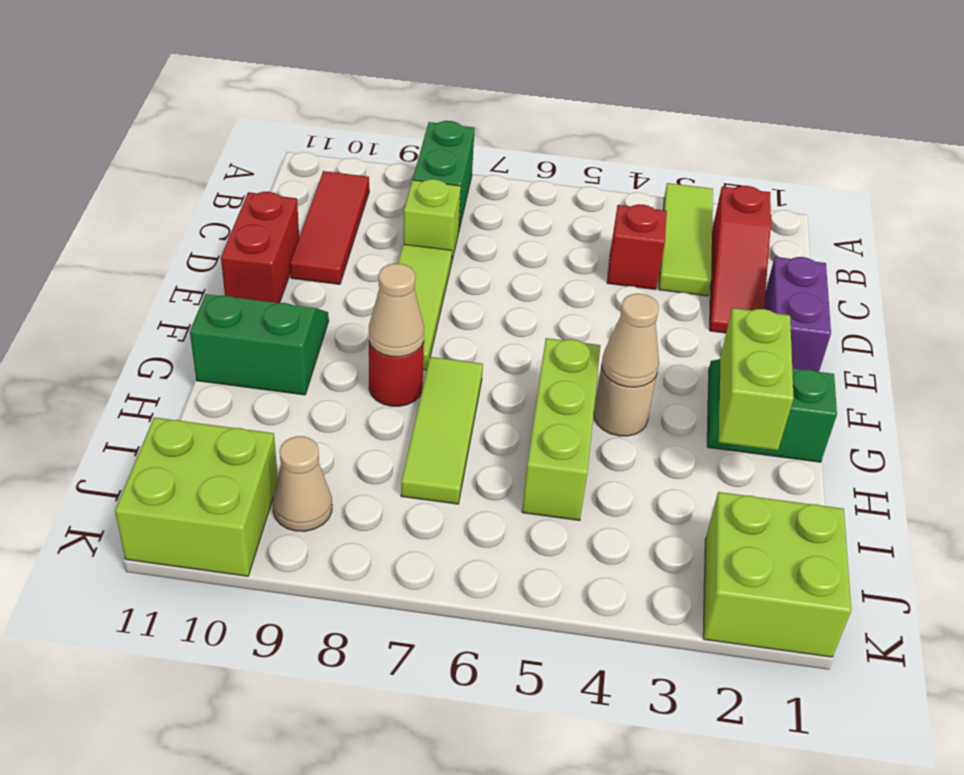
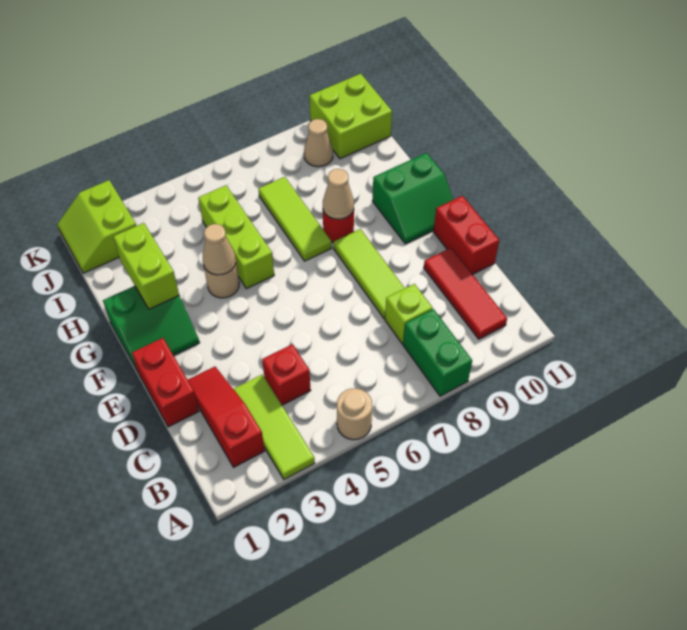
none -> tan 1x1 round brick [337,388,372,440]
purple 1x2 brick [764,257,831,372] -> red 1x2 brick [132,338,199,427]
lime 2x2 brick [703,492,851,657] -> lime 2x2 slope [57,180,136,273]

